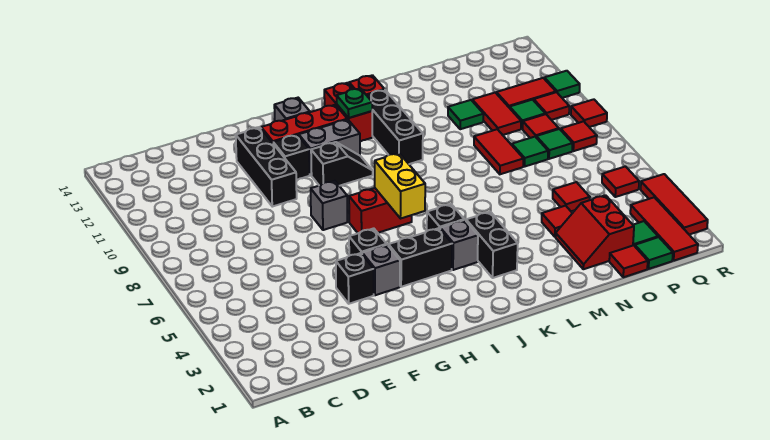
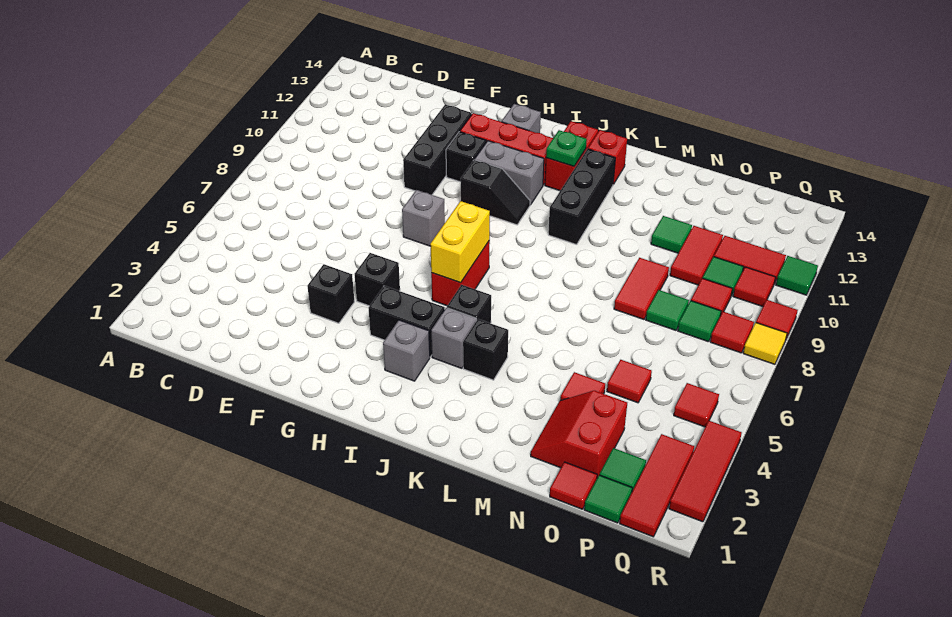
grey 1x1 brick [362,245,400,295] -> grey 1x1 brick moved to [383,320,430,381]
red 1x2 brick [349,188,412,233] -> red 1x2 brick turned to [431,240,490,306]
black 1x2 brick [466,212,518,278] -> black 1x1 brick [463,319,508,380]
none -> yellow 1x1 tile [743,323,787,364]

